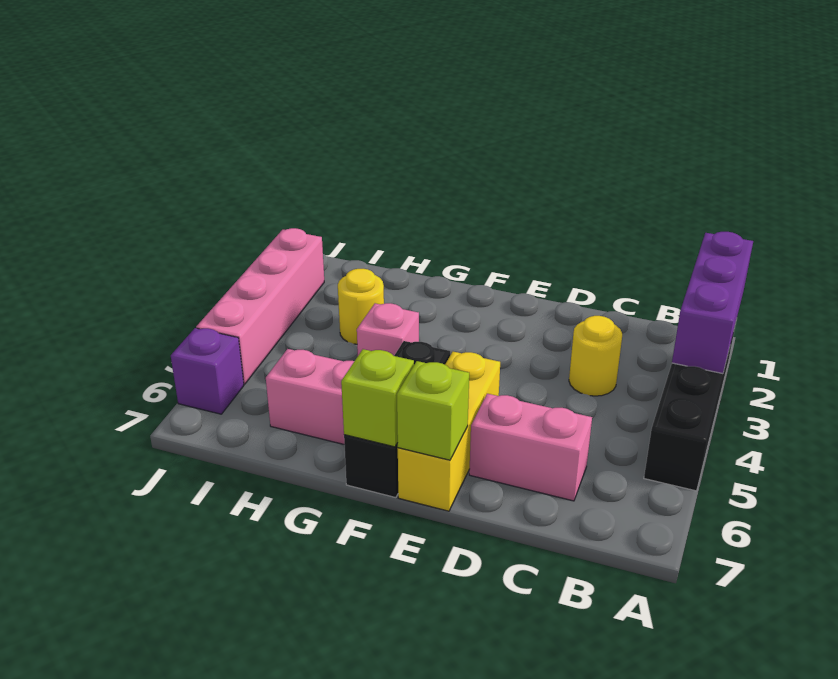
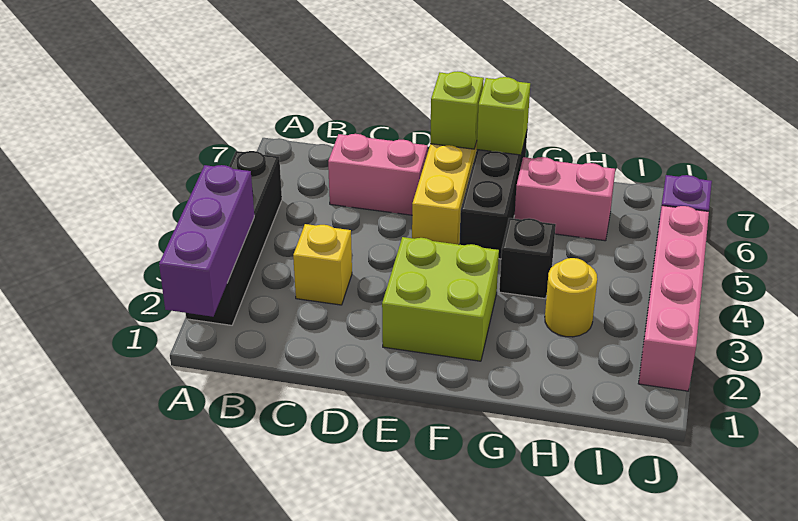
yellow 1x1 round brick [569,316,622,396] -> yellow 1x1 brick [293,224,352,305]
none -> lime 2x2 brick [382,237,499,361]
pink 1x1 brick [357,303,419,356] -> black 1x1 brick [499,218,556,299]

